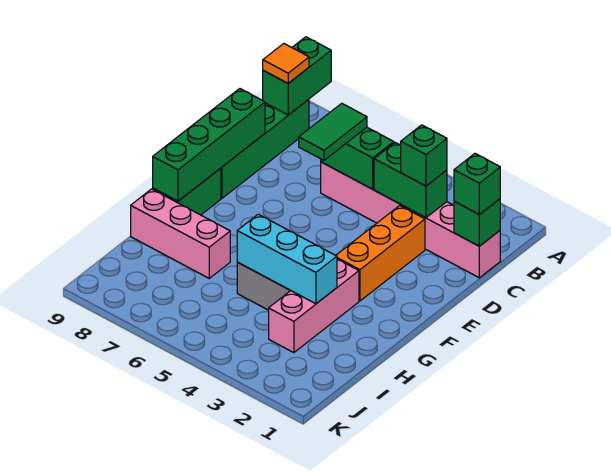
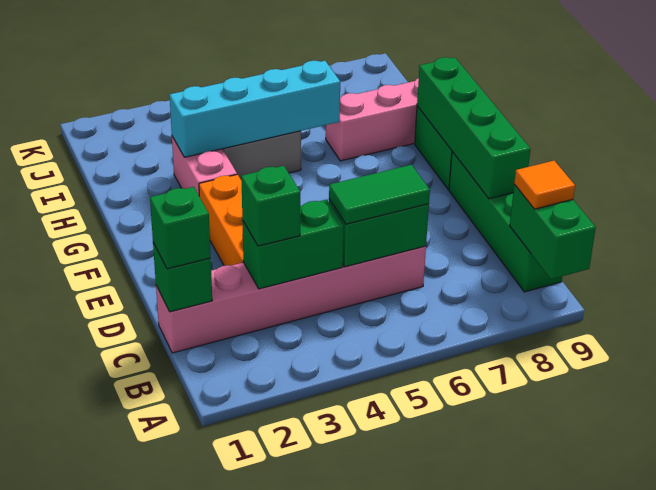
green 1x2 tile [299,103,367,160] -> green 1x2 tile turned to [329,165,430,224]
pink 1x3 brick [269,259,359,353] -> pink 1x2 brick [172,137,237,195]
cyan 1x3 brick [237,214,337,304] -> cyan 1x4 brick [170,61,340,157]

